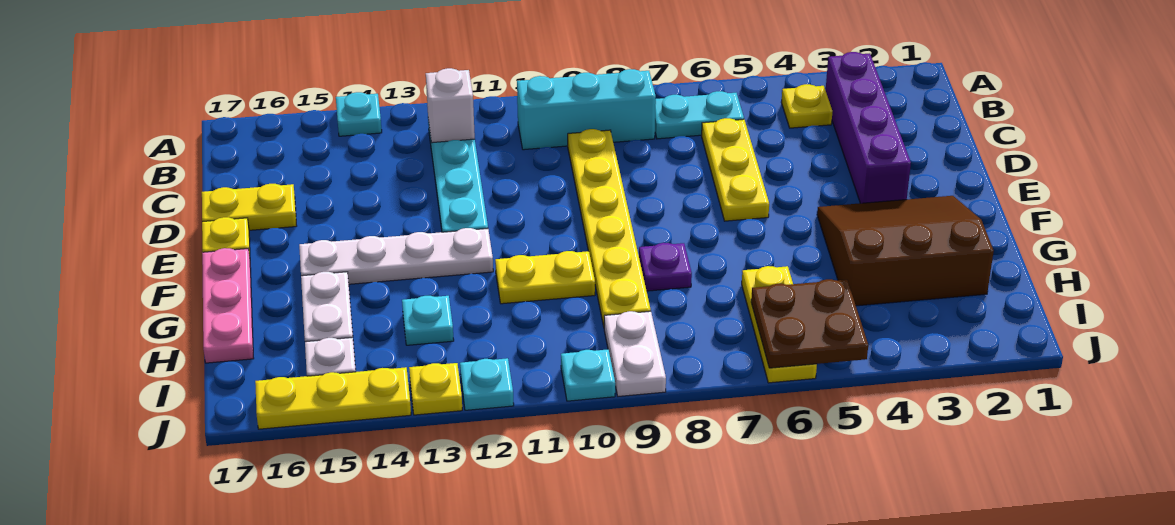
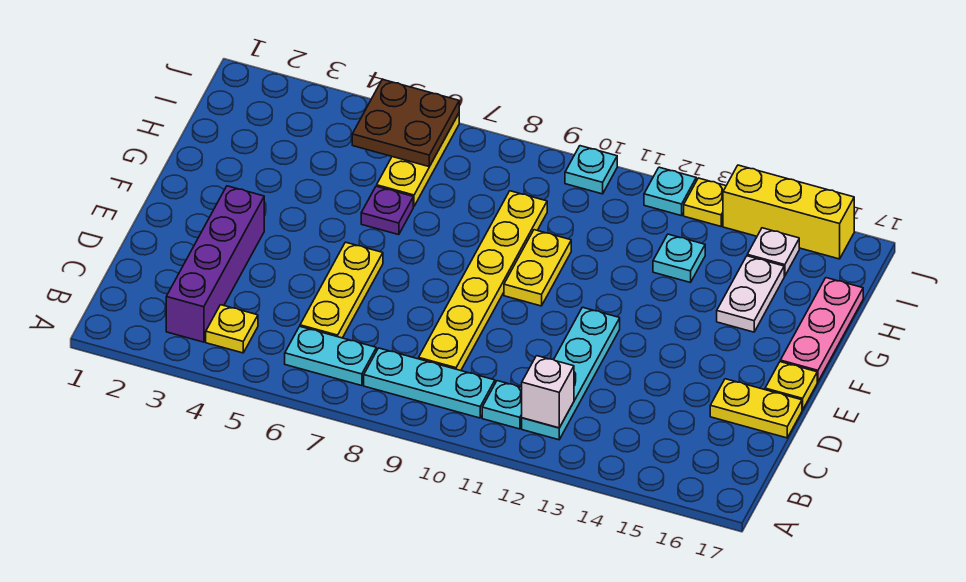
cyan 1x1 plate [336,92,382,136] -> cyan 1x1 plate moved to [482,381,522,429]
cyan 1x3 brick [517,69,656,150] -> cyan 1x3 plate [364,348,495,418]
brown 3x3 slope [817,196,994,306] -> none
white 1x4 plate [299,228,493,284] -> none
purple 1x1 plate [639,243,692,291] -> purple 1x1 plate moved to [361,186,413,235]
yellow 1x2 plate [495,251,595,304] -> yellow 1x2 plate turned to [504,230,571,306]
white 1x2 plate [604,311,666,396] -> none
yellow 1x3 plate [255,367,411,429] -> yellow 1x3 brick [723,165,854,259]

